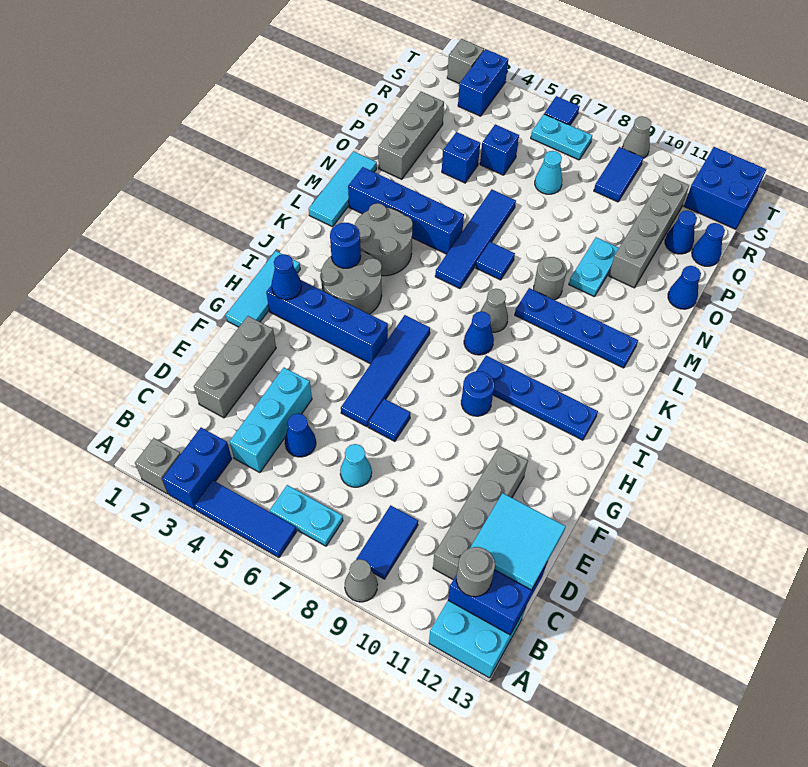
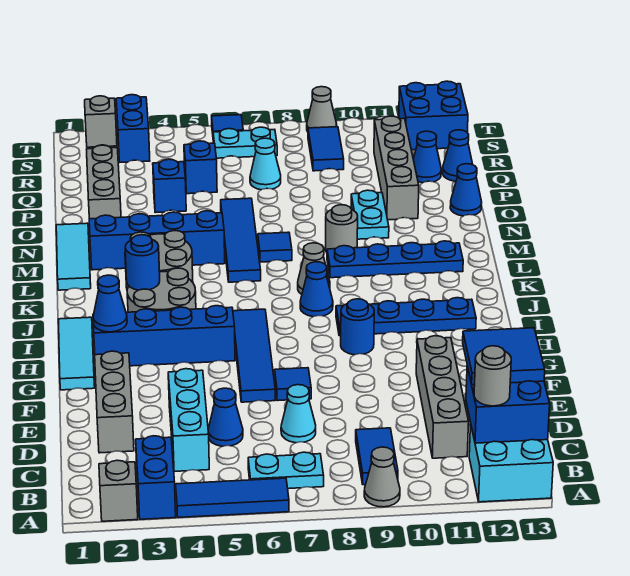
cyan 2x2 tile [470,493,566,590] -> blue 2x2 tile [463,328,545,385]

